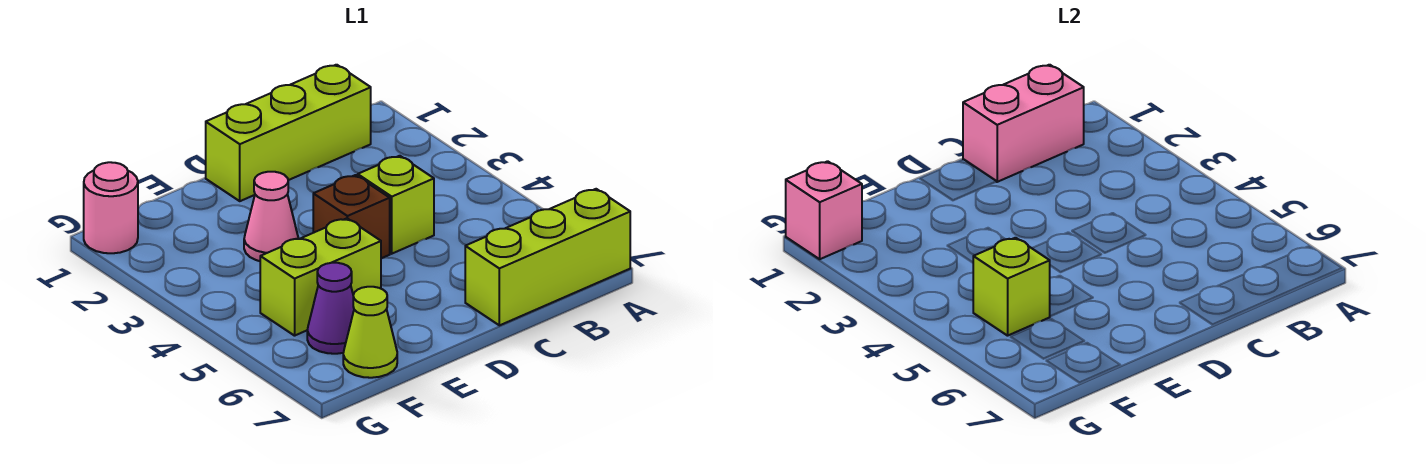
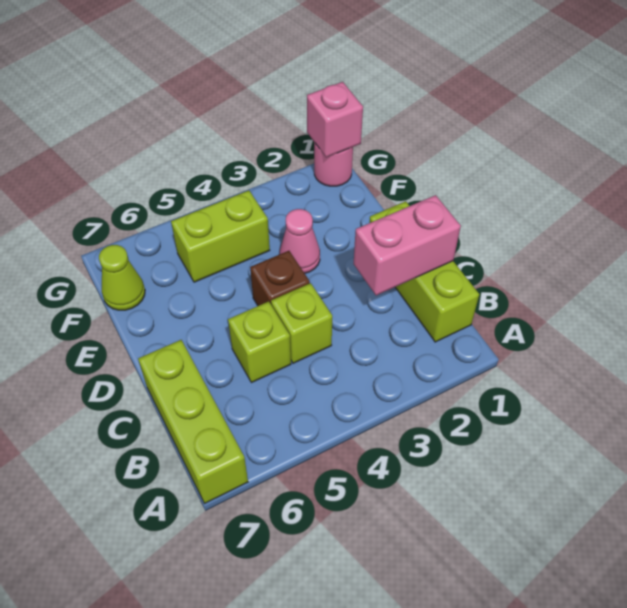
pink 1x2 brick [963,65,1084,182] -> pink 1x2 brick turned to [354,195,461,295]
lime 1x2 brick [260,218,381,336] -> lime 1x2 brick turned to [171,190,270,282]
lime 1x1 brick [973,238,1050,336] -> lime 1x1 brick moved to [228,301,291,383]
purple 1x1 cone [307,263,354,354] -> none

